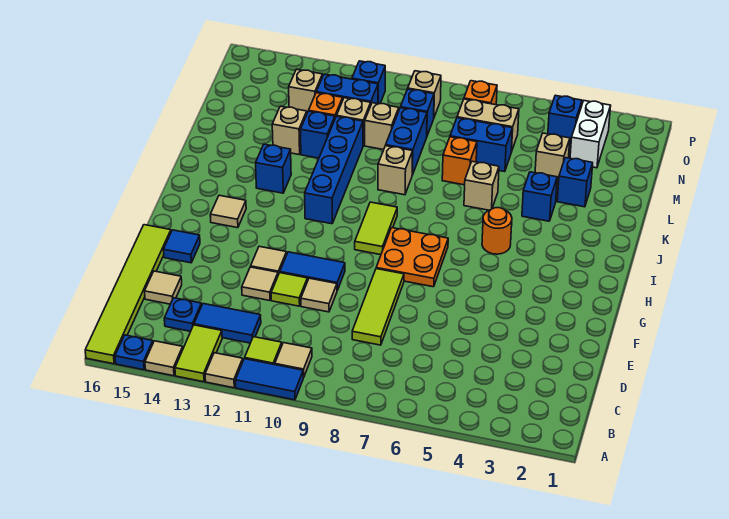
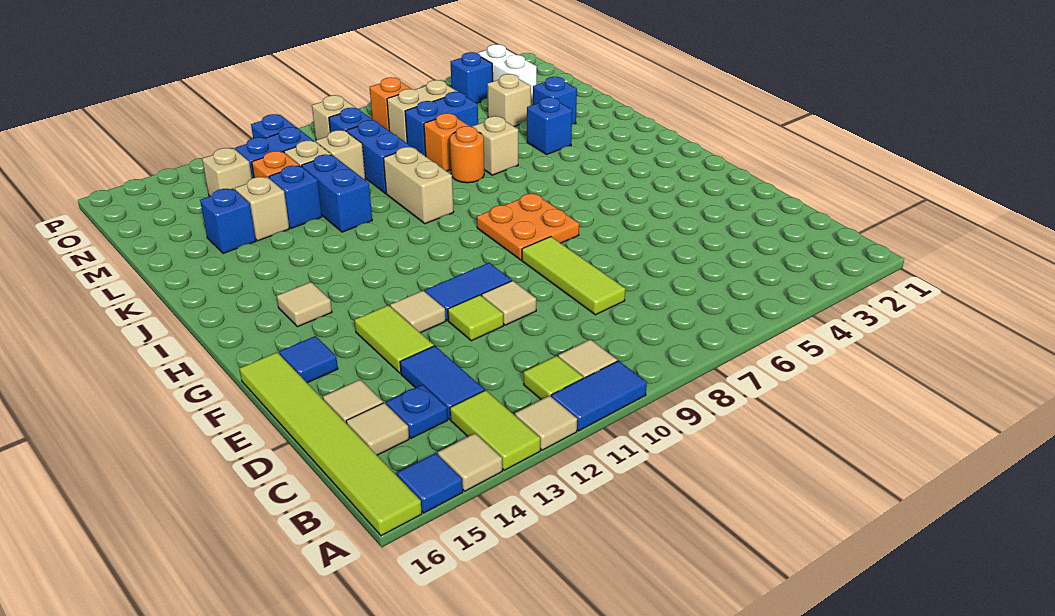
blue 1x1 plate [115,335,153,370] -> blue 1x1 tile [397,453,463,513]
blue 1x2 tile [194,304,261,343] -> blue 1x2 tile turned to [400,346,485,419]
tan 1x1 tile [242,267,278,301] -> tan 1x1 tile moved to [346,403,409,455]
lime 1x2 tile [355,202,397,255] -> lime 1x2 tile moved to [355,305,434,373]
orange 1x1 round brick [482,208,512,254] -> orange 1x1 round brick moved to [450,126,484,183]
blue 1x4 brick [305,116,363,224] -> blue 1x2 brick [302,154,372,232]
blue 1x1 brick [256,144,291,193] -> blue 1x1 brick moved to [200,189,256,253]
tan 1x1 brick [378,146,413,195] -> tan 1x2 brick [384,147,454,224]

